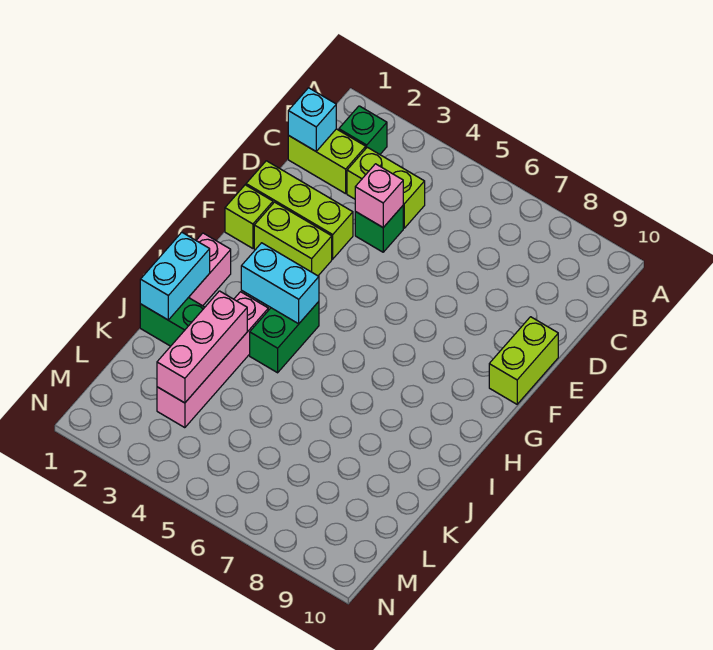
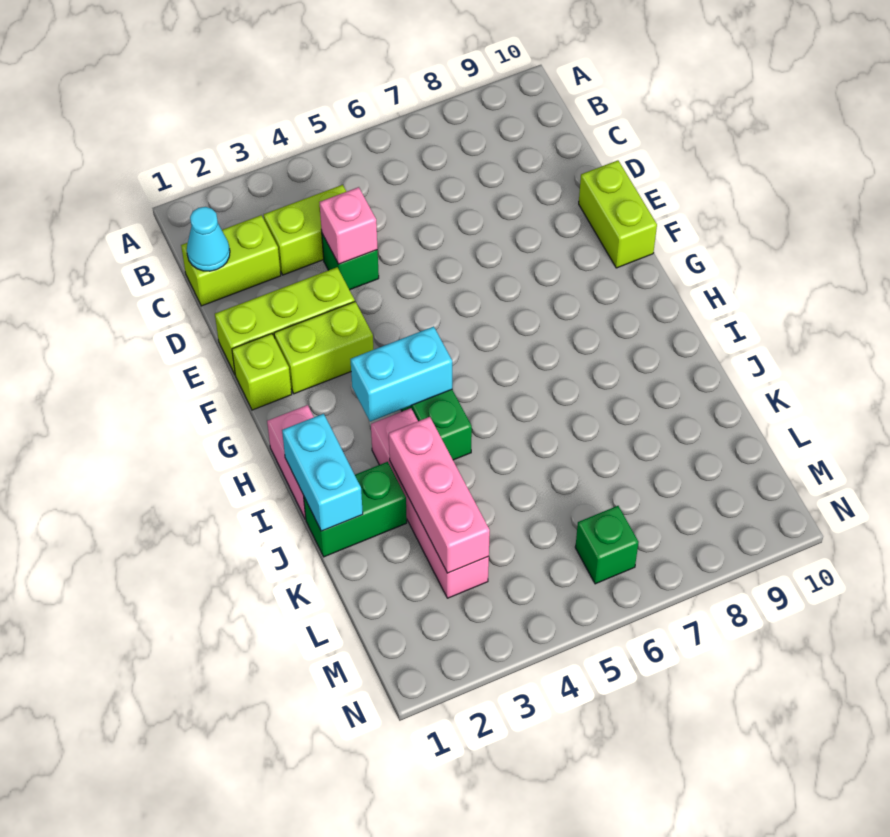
green 1x1 brick [339,106,387,154] -> green 1x1 brick moved to [575,506,639,584]
cyan 1x1 brick [288,88,336,151] -> cyan 1x1 cone [187,207,230,271]

